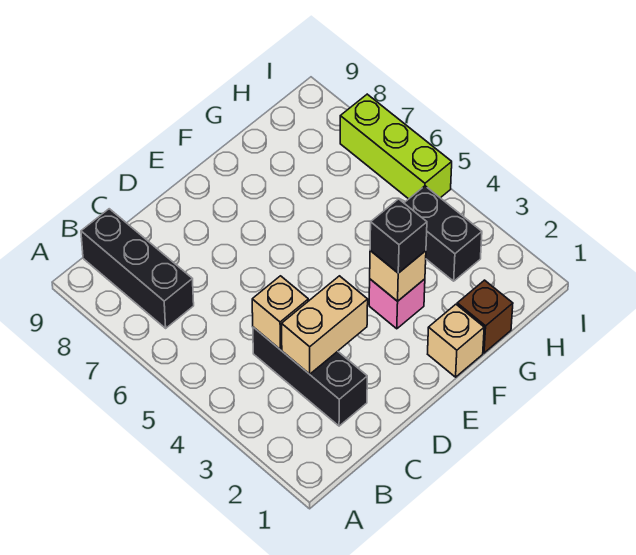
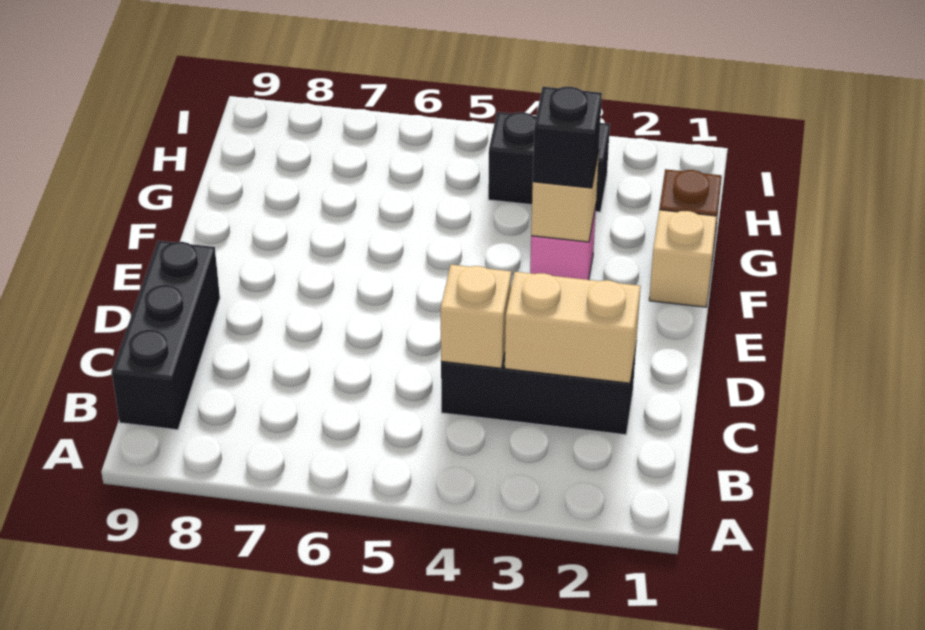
black 1x3 brick [81,209,194,328] -> black 1x3 brick turned to [112,241,220,430]
tan 1x2 brick [282,276,368,374] -> tan 1x2 brick turned to [505,272,641,383]
lime 1x3 brick [340,94,452,199] -> none

